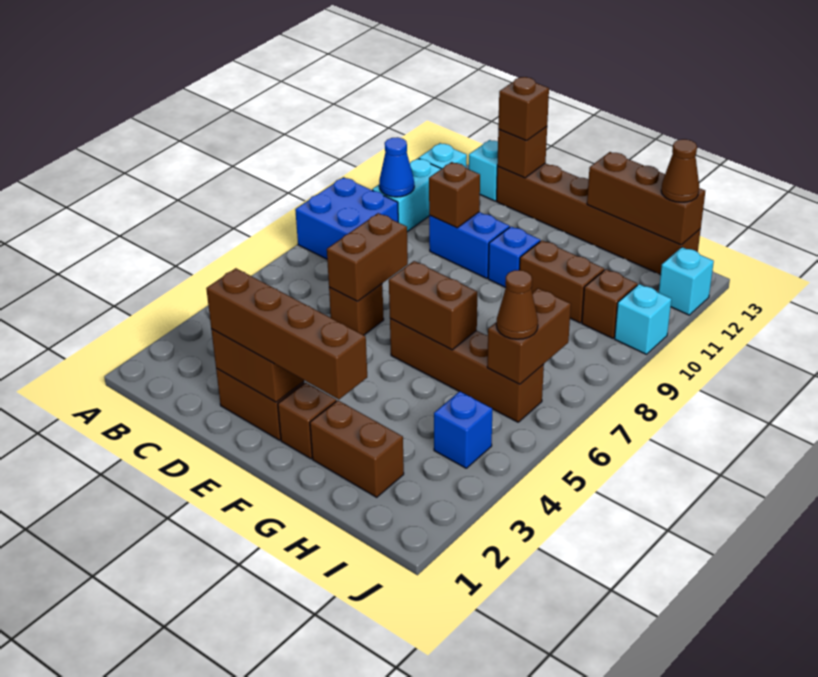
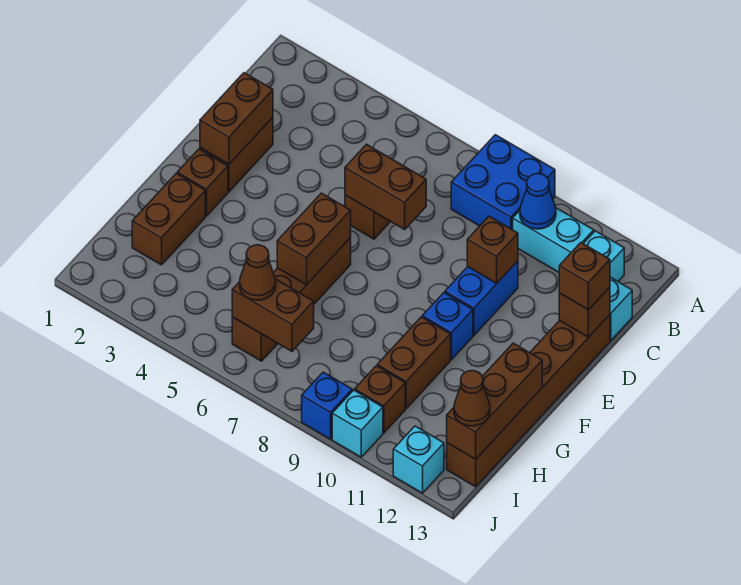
brown 1x4 brick [206,268,367,399] -> none
blue 1x1 brick [434,391,492,468] -> blue 1x1 brick moved to [302,372,352,439]

